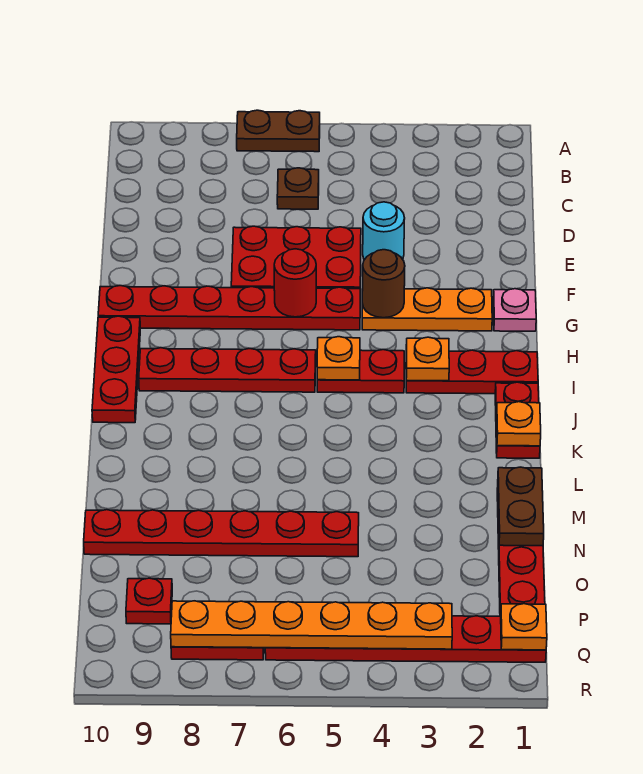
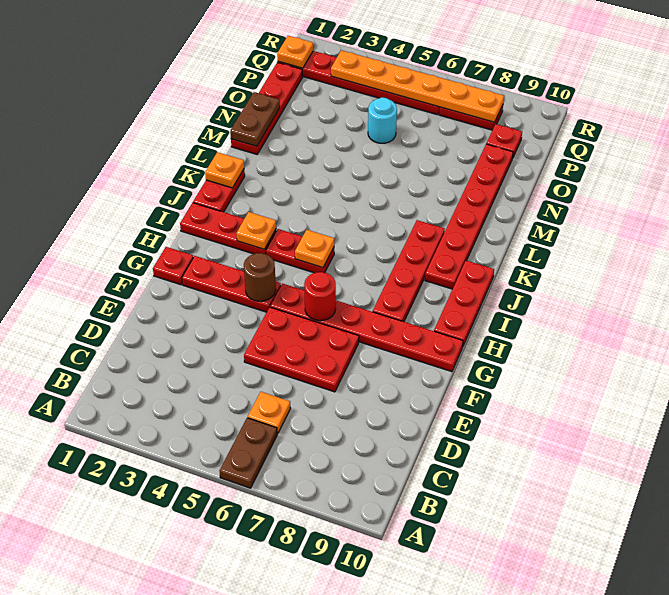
brown 1x2 plate [237,110,320,152] -> brown 1x2 plate turned to [220,418,277,488]
brown 1x1 plate [277,168,319,209] -> orange 1x1 plate [248,392,291,434]
cyan 1x1 round brick [363,202,405,260] -> cyan 1x1 round brick moved to [368,98,397,143]
pink 1x1 plate [493,289,536,331] -> red 1x1 plate [153,247,193,285]
orange 1x3 plate [362,288,492,331] -> red 1x3 plate [182,256,281,312]
red 1x4 plate [139,348,316,392] -> red 1x4 plate turned to [373,220,445,322]
red 1x6 plate [84,510,359,557] -> red 1x6 plate turned to [425,144,513,289]

